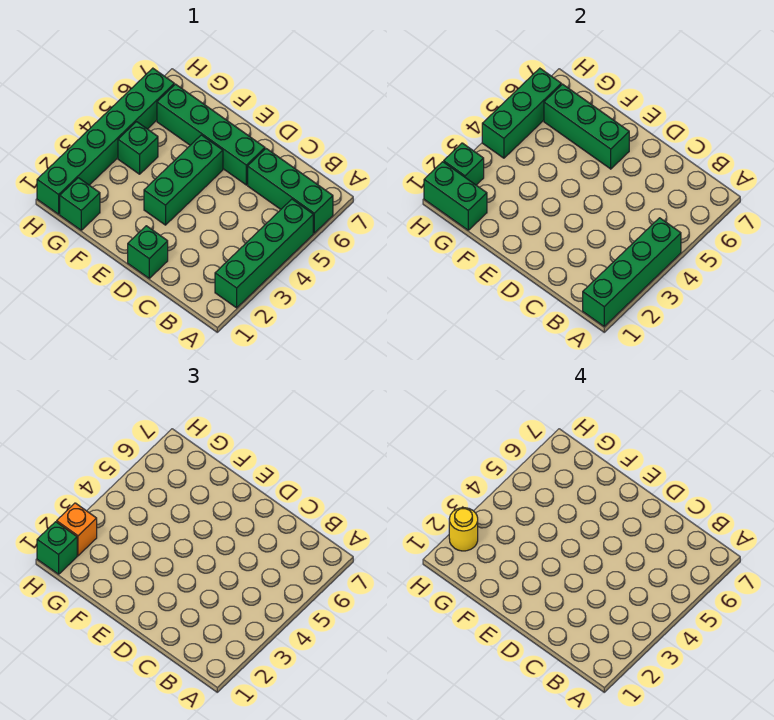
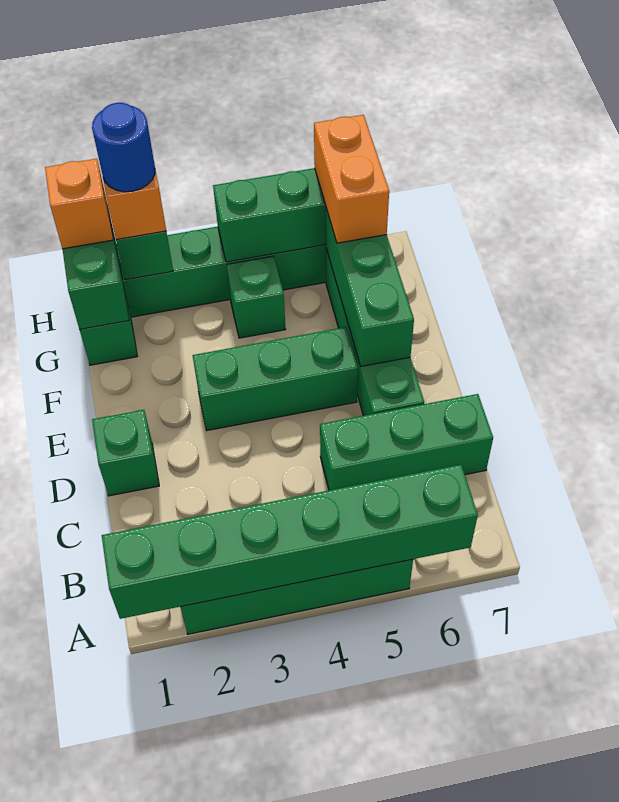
green 1x4 brick [583,218,681,326] -> green 1x6 brick [102,465,478,619]
green 1x3 brick [248,149,333,233] -> green 1x3 brick turned to [320,394,493,490]
none -> orange 1x2 brick [314,115,389,243]
green 1x1 brick [37,522,77,574] -> orange 1x1 brick [45,159,113,249]
yellow 1x1 round brick [449,508,478,551] -> blue 1x1 round brick [92,103,155,192]

